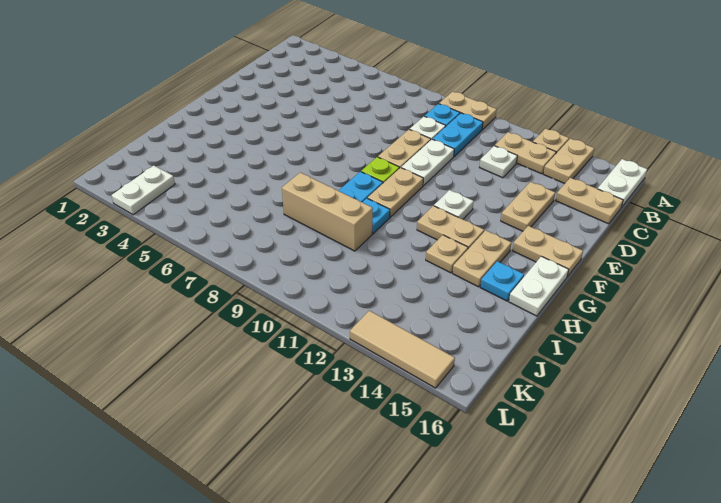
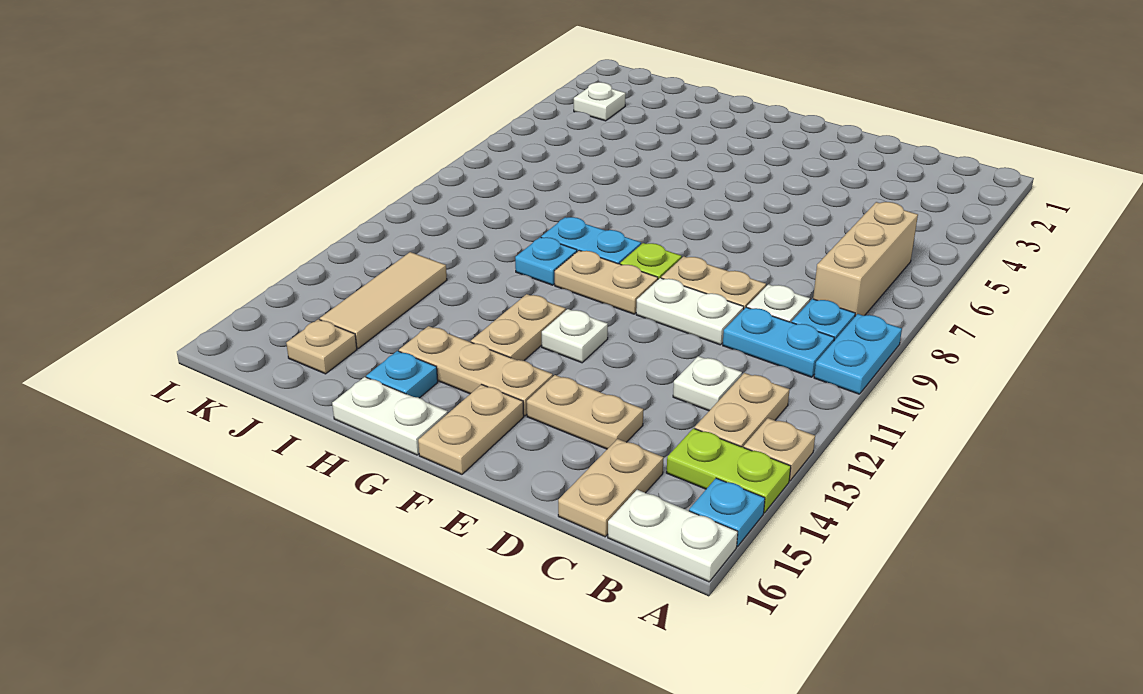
tan 1x2 plate [439,92,497,129] -> cyan 1x2 plate [814,314,902,394]
tan 1x2 plate [543,138,594,184] -> lime 1x2 plate [667,428,791,513]
none -> cyan 1x1 plate [689,478,765,546]
tan 1x2 plate [453,230,512,287] -> tan 1x3 plate [399,326,553,416]
tan 1x1 plate [426,235,468,273] -> tan 1x1 plate moved to [286,319,357,374]
tan 1x3 brick [282,172,373,251] -> tan 1x3 brick moved to [813,202,918,316]
white 1x2 plate [112,166,175,215] -> white 1x1 plate [574,82,626,121]
tan 1x3 tile [350,311,455,388] -> tan 1x3 tile moved to [320,252,447,348]

